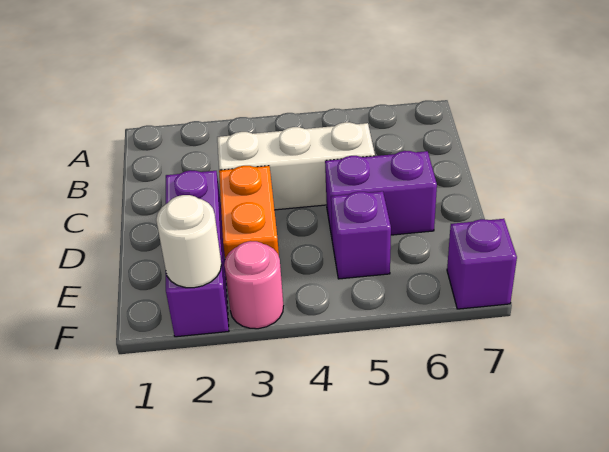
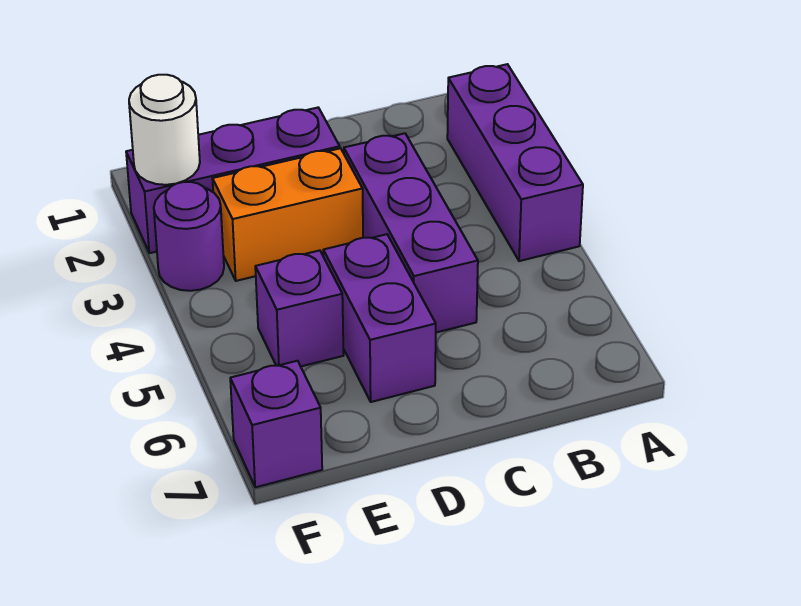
none -> purple 1x3 brick [447,64,583,261]
white 1x3 brick [217,122,375,210] -> purple 1x3 brick [344,133,478,332]
pink 1x1 round brick [224,241,283,329] -> purple 1x1 round brick [154,182,224,291]

